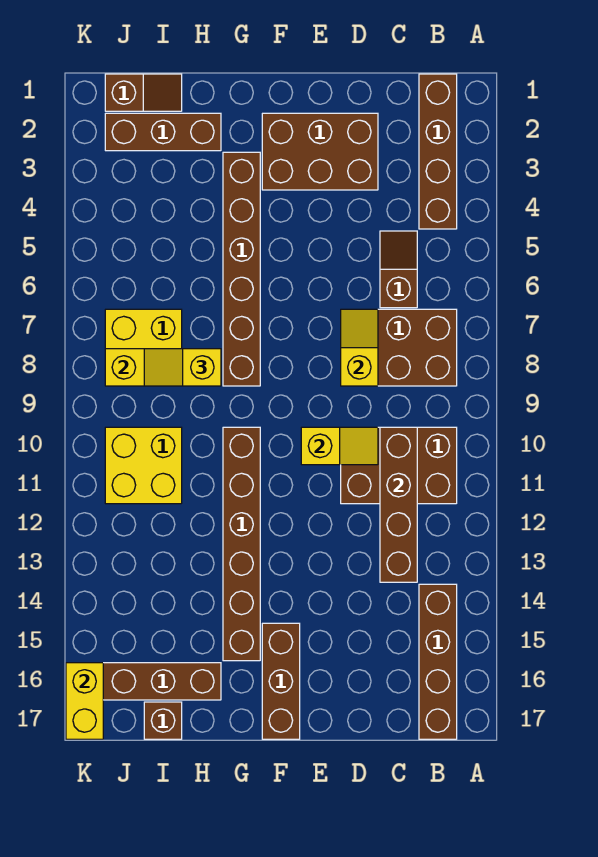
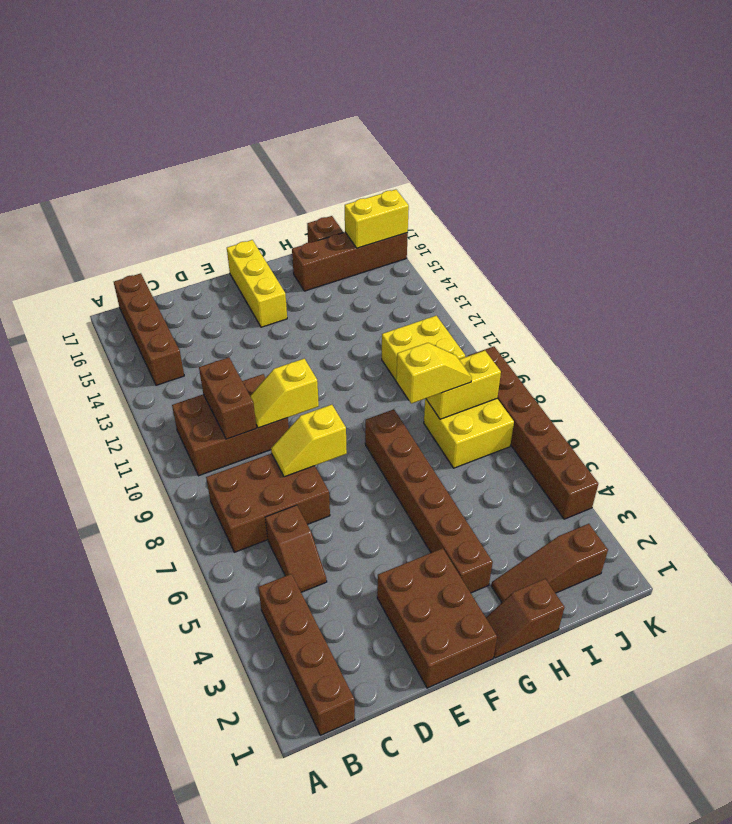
brown 1x4 brick [380,427,417,582] -> brown 1x2 brick [199,357,256,439]
brown 2x3 brick [262,113,378,190] -> brown 2x3 brick turned to [377,548,497,688]
yellow 1x2 slope [341,309,378,386] -> yellow 1x2 slope turned to [271,405,347,477]
brown 1x3 brick [262,623,300,739] -> yellow 1x3 brick [227,240,287,327]
brown 1x6 brick [223,427,260,661] -> brown 1x6 brick moved to [468,346,598,519]
brown 1x3 brick [105,113,221,151] -> brown 1x3 slope [491,524,608,602]
brown 1x2 slope [105,74,182,111] -> brown 1x2 slope moved to [486,579,564,658]
yellow 1x2 brick [66,663,103,739] -> yellow 1x2 brick turned to [345,189,409,248]

